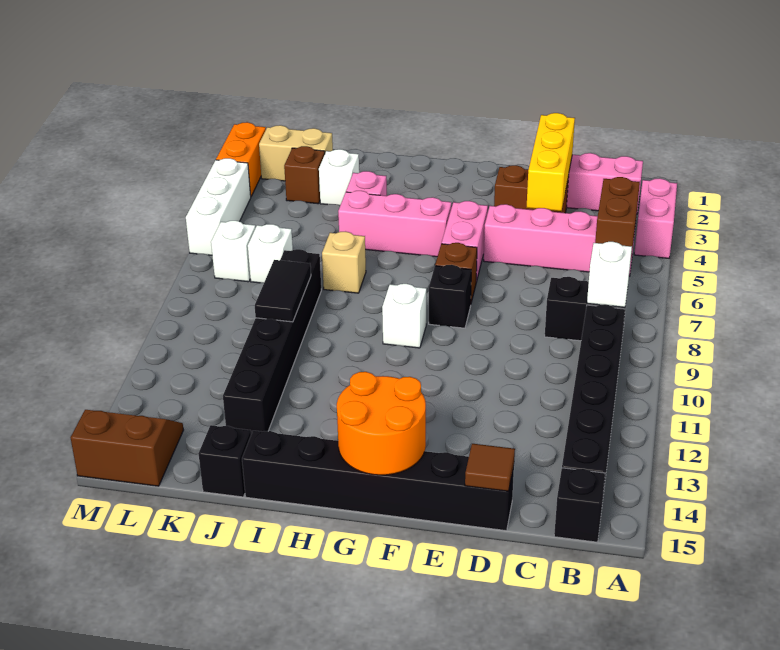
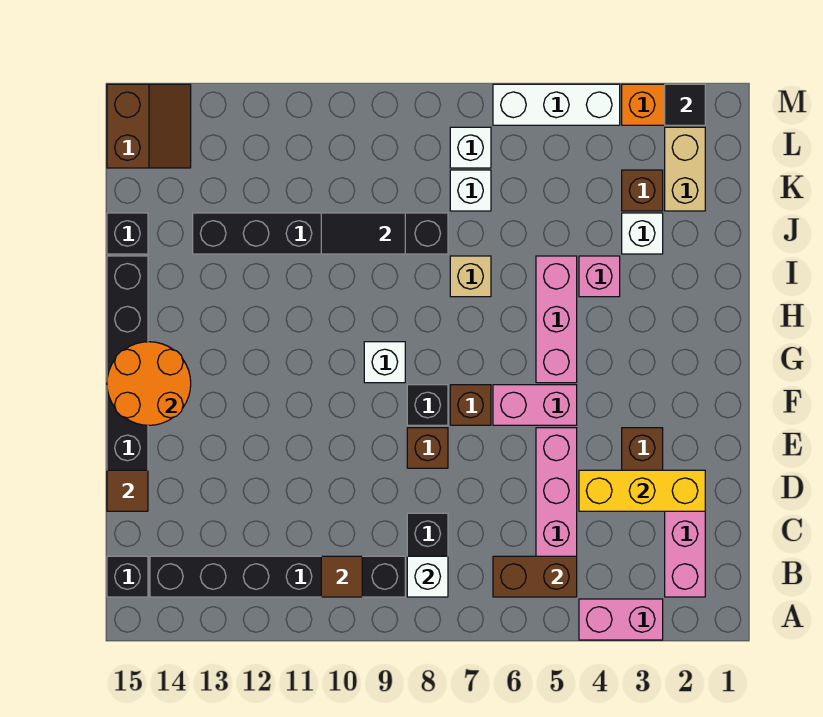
none -> brown 1x1 tile [321,556,362,597]
none -> brown 1x1 brick [407,428,448,468]
none -> black 1x1 tile [665,84,705,125]

